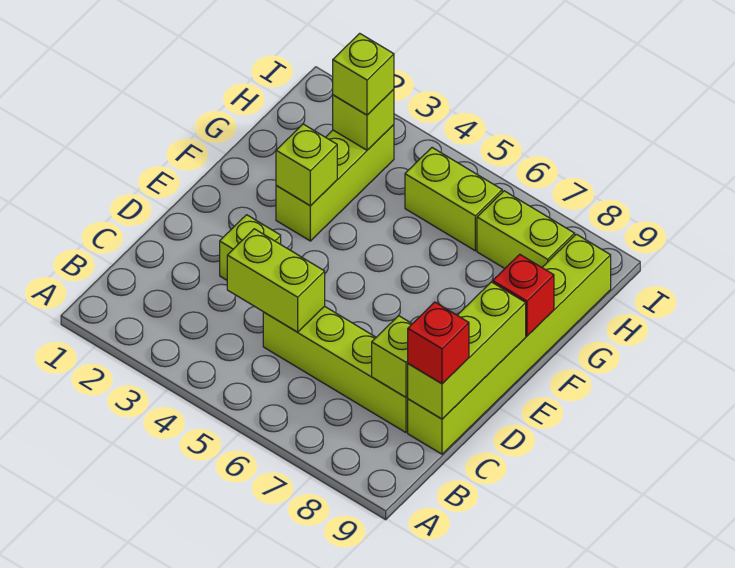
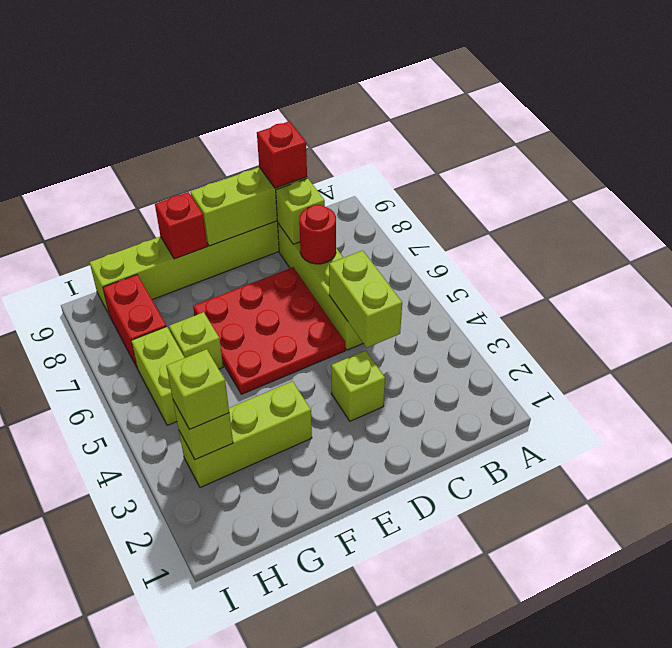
none -> red 1x1 round brick [299,205,336,264]
none -> red 3x3 plate [193,267,345,394]
lime 1x1 brick [276,124,337,206] -> lime 1x1 brick moved to [169,312,223,369]
lime 1x2 brick [477,191,575,268] -> red 1x2 brick [103,275,167,367]

